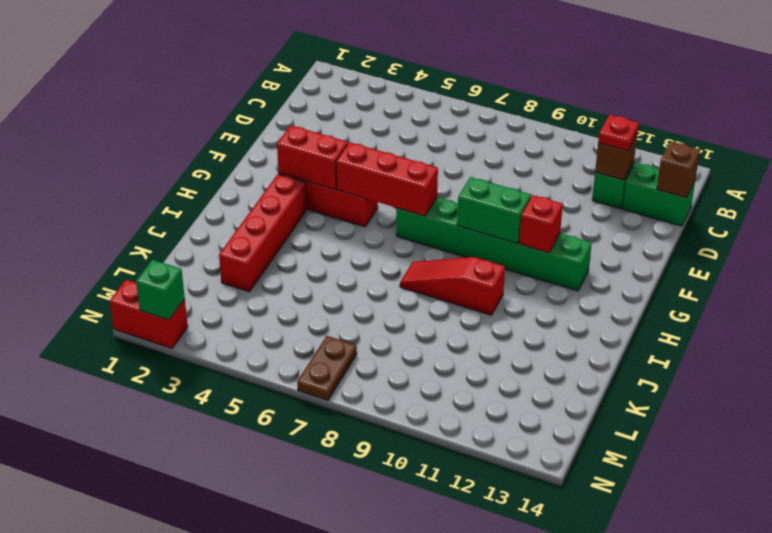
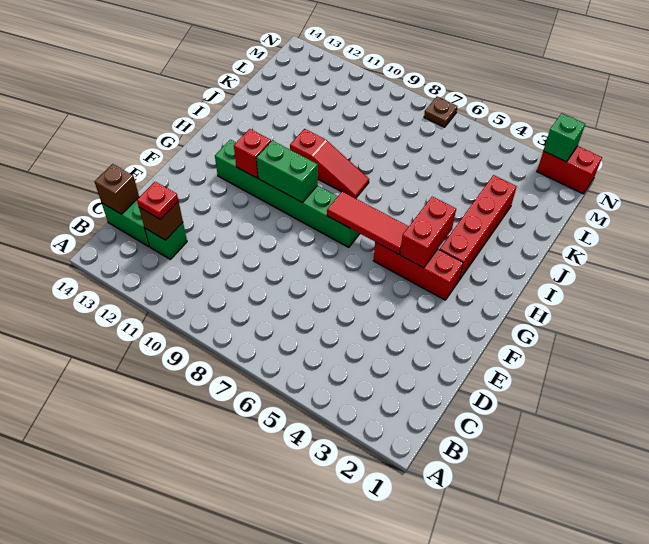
red 1x2 brick [277,125,348,189] -> red 1x2 brick turned to [400,197,456,268]
red 1x3 brick [336,142,438,216] -> red 1x3 tile [327,192,409,254]
brown 1x2 plate [297,336,357,400] -> brown 1x1 plate [424,97,457,127]

